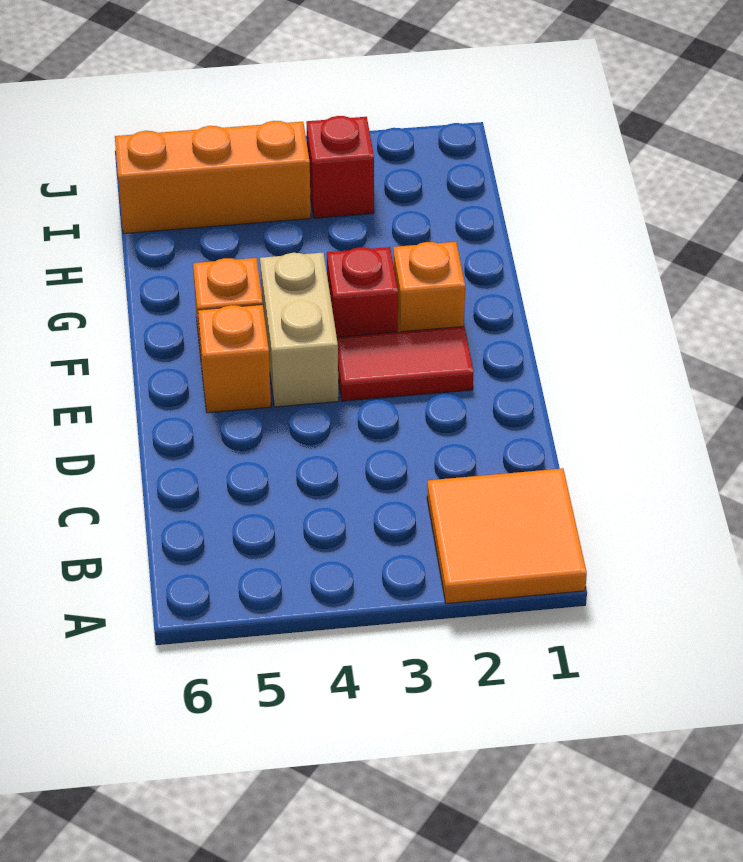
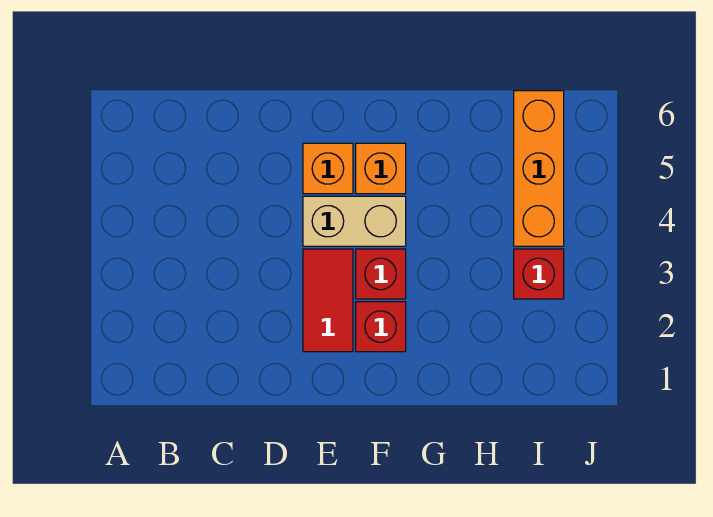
orange 2x2 tile [427,468,587,604] -> none
orange 1x1 brick [393,242,465,332] -> red 1x1 brick [356,302,406,352]

